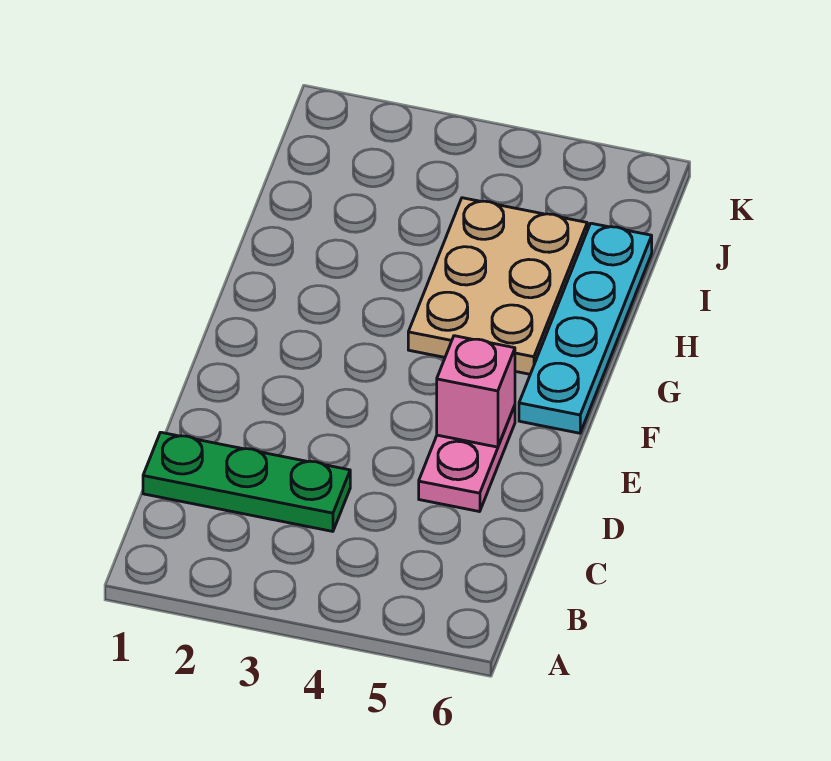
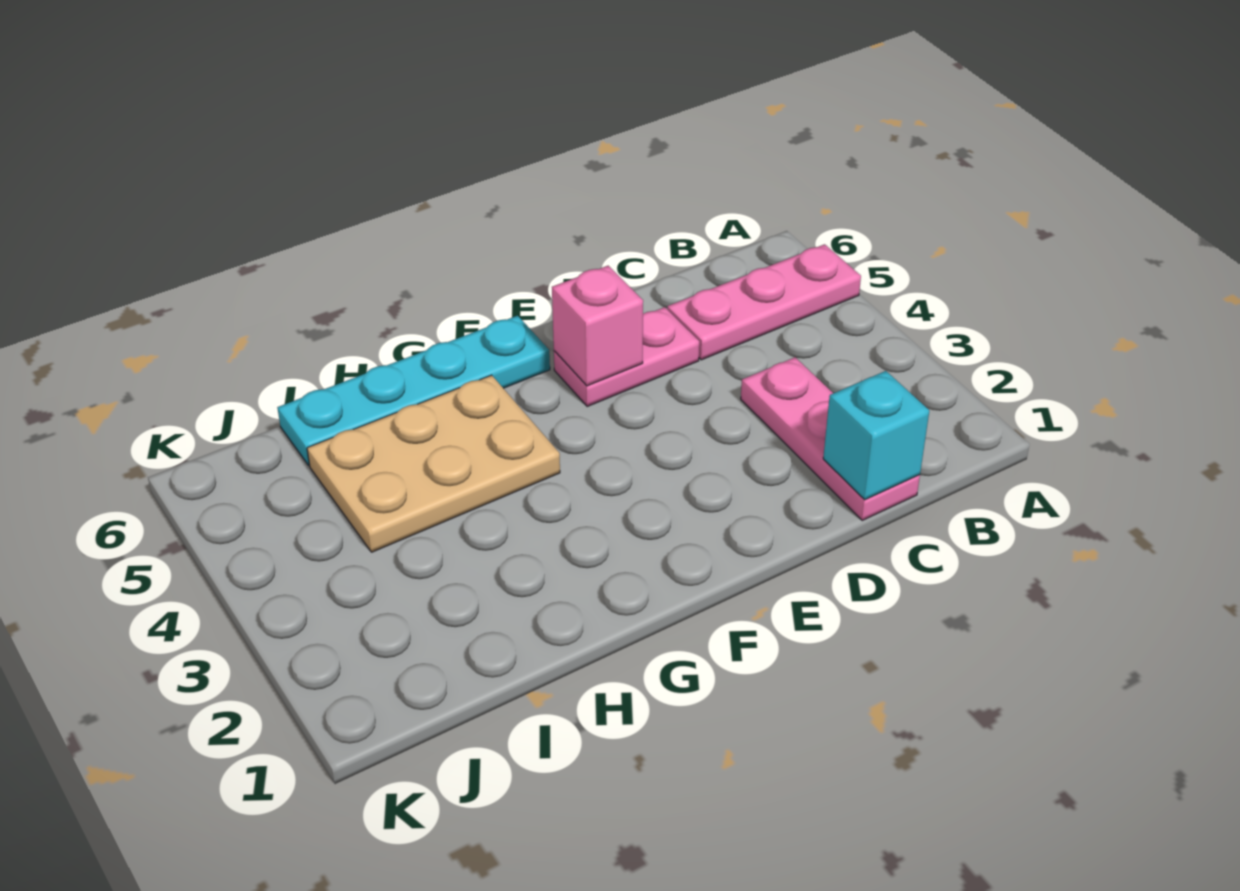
none -> pink 1x3 plate [667,244,861,360]
green 1x3 plate [143,432,350,531] -> pink 1x3 plate [741,357,920,520]
none -> cyan 1x1 brick [823,371,929,500]

